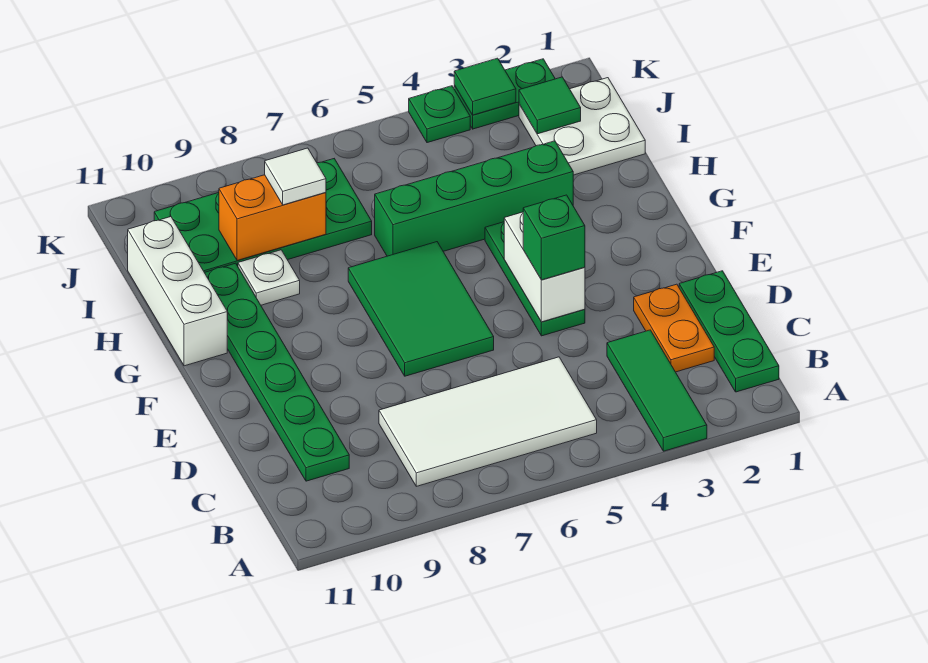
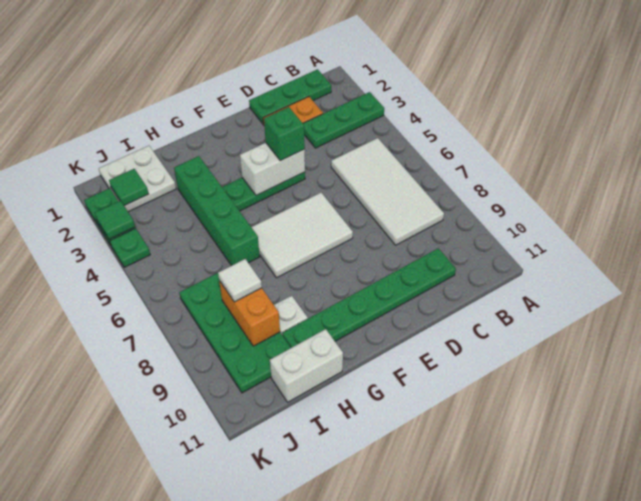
green 1x3 tile [607,330,707,451] -> green 1x3 plate [303,92,384,148]
green 2x3 tile [348,242,494,376] -> white 2x3 tile [251,193,353,278]
white 1x3 brick [128,217,227,366] -> white 1x2 brick [270,329,343,402]

